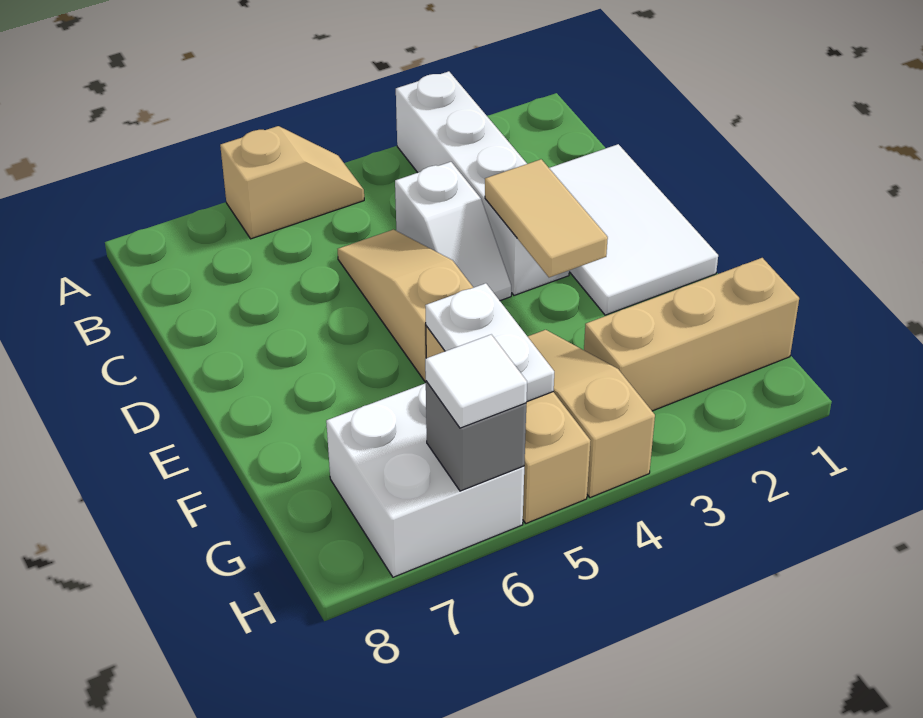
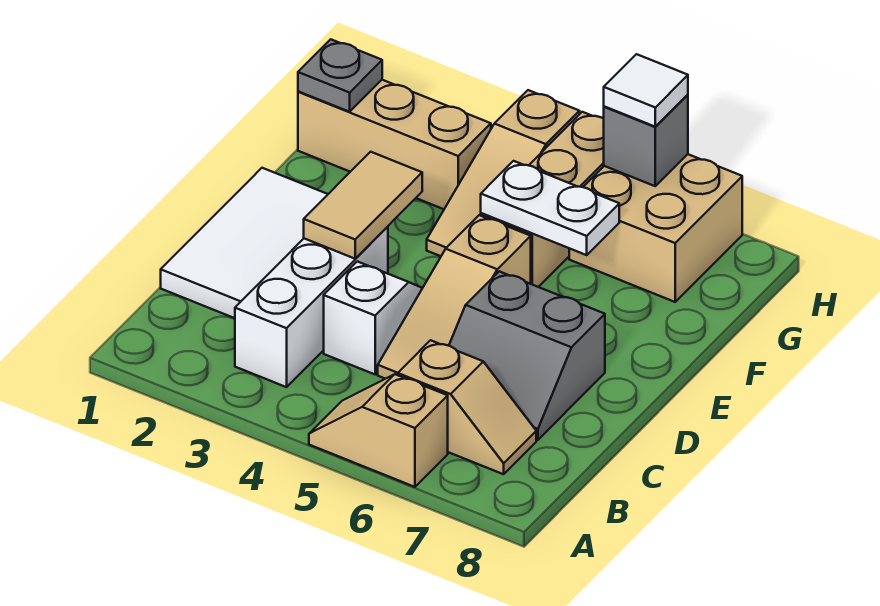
white 1x4 brick [396,71,569,295] -> white 1x3 brick [235,227,388,387]
none -> tan 1x2 slope [398,340,536,474]
none -> grey 2x2 slope [449,271,605,440]
white 1x2 plate [425,283,554,401] -> white 1x2 plate turned to [481,161,619,255]
none -> grey 1x1 plate [298,39,382,112]
white 2x2 brick [326,383,524,577] -> tan 2x2 brick [569,154,742,302]

